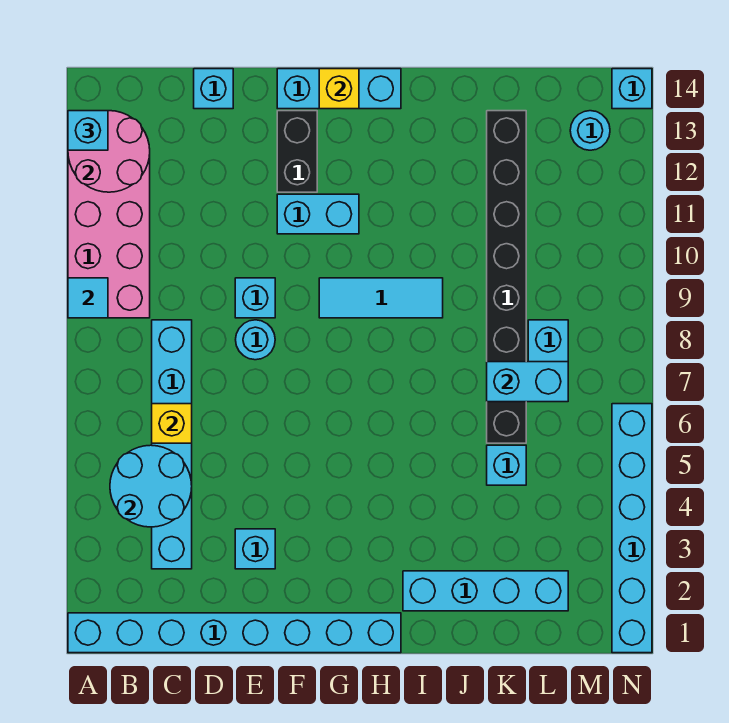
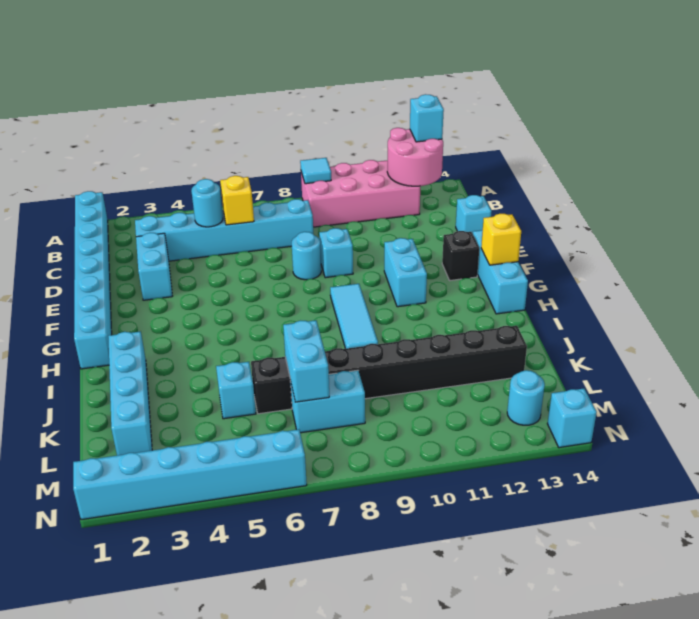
cyan 2x2 round brick [110,445,192,527] -> cyan 1x1 round brick [191,179,223,227]
cyan 1x1 brick [235,529,275,569] -> cyan 1x2 brick [136,233,172,300]
black 1x2 brick [277,111,317,192] -> black 1x1 brick [442,231,479,280]

